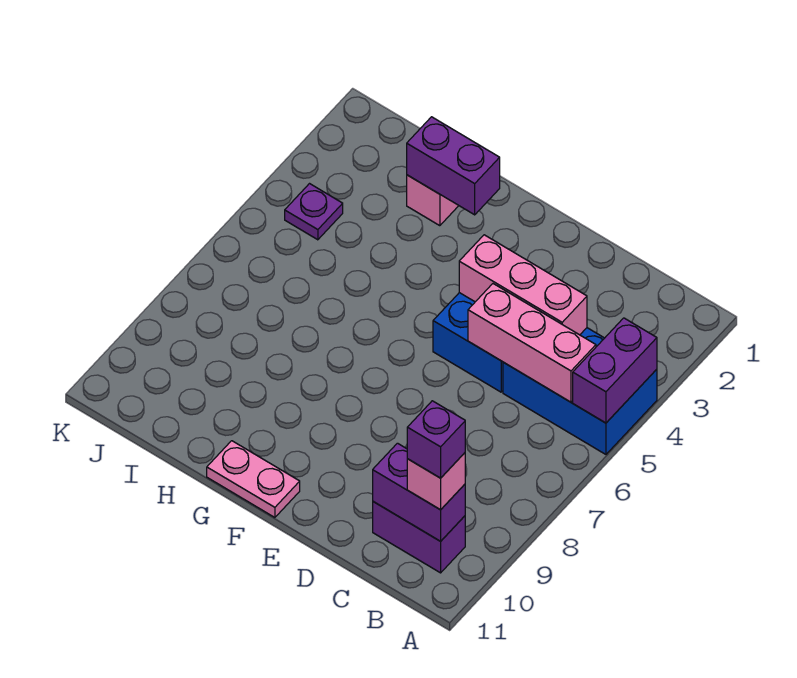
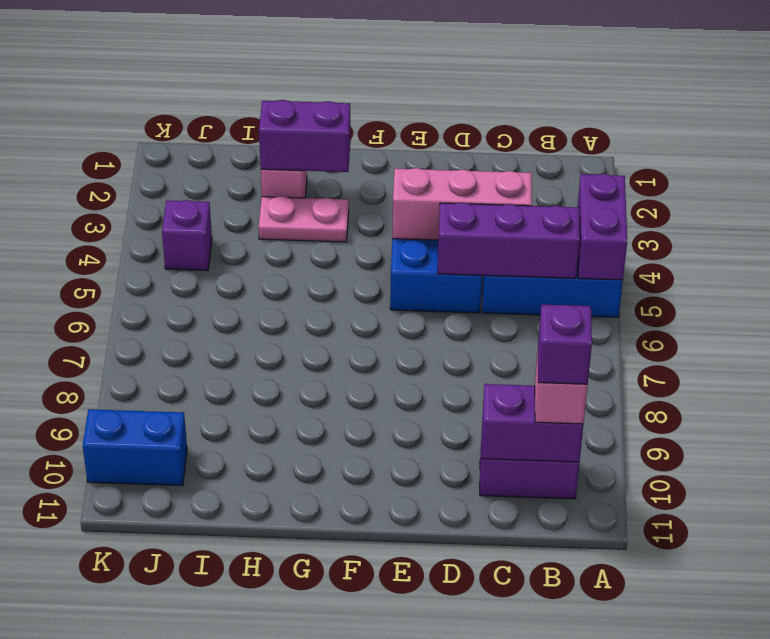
pink 1x3 brick [468,284,596,402] -> purple 1x3 brick [438,203,580,278]
pink 1x2 plate [207,441,300,517] -> pink 1x2 plate moved to [259,196,349,242]
purple 1x1 plate [285,184,343,240] -> purple 1x1 brick [162,200,212,270]
none -> blue 1x2 brick [83,409,187,486]

